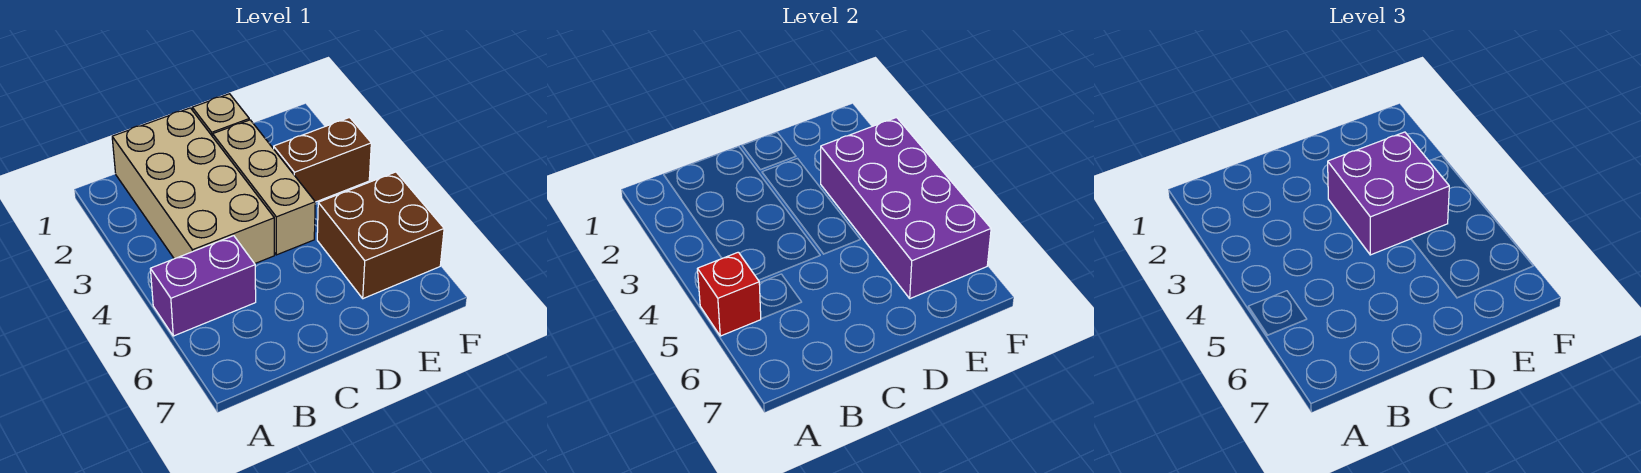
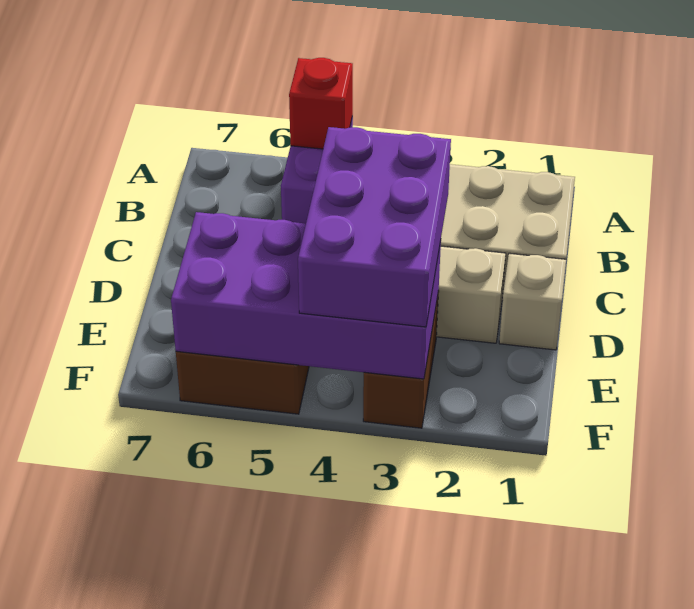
purple 2x2 brick [1328,132,1449,255] -> purple 2x3 brick [298,127,451,327]

